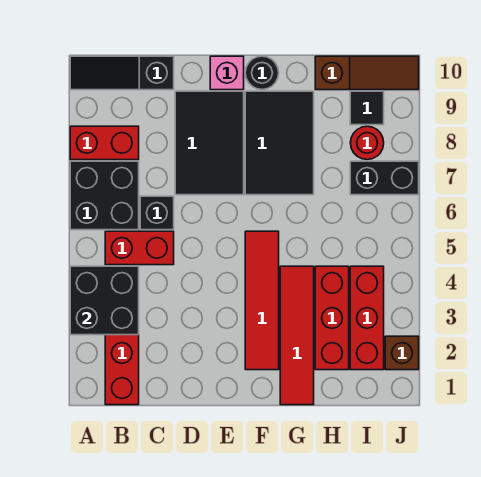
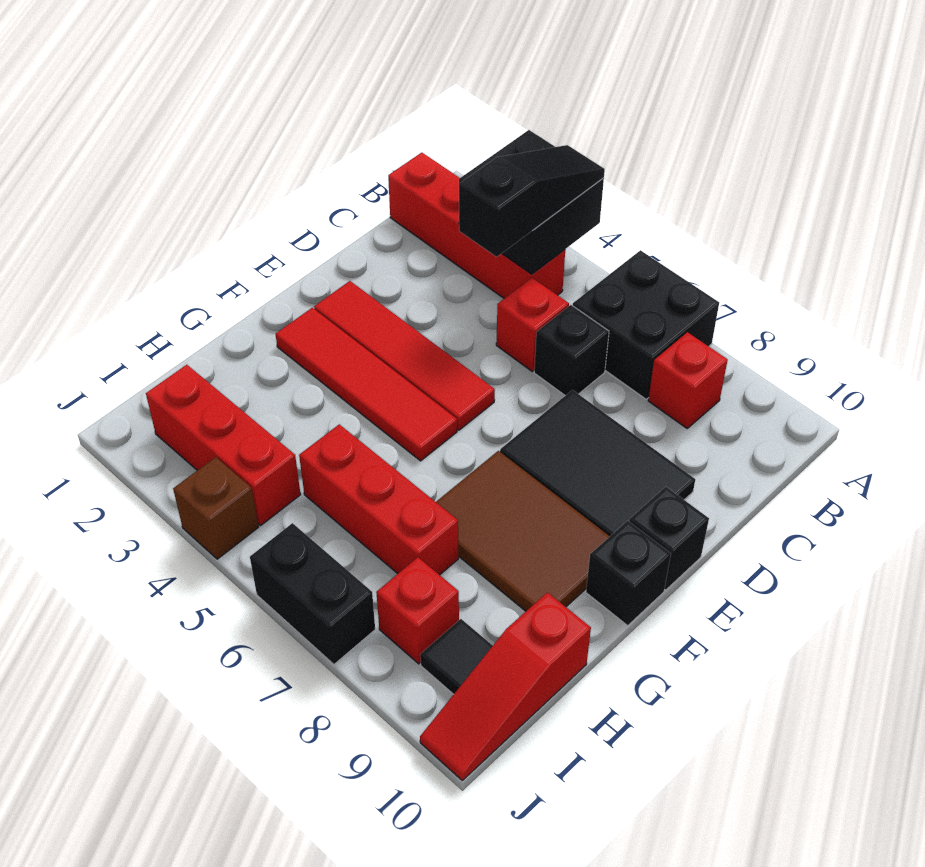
red 1x2 brick [70,126,139,160] -> red 1x1 brick [648,332,728,428]
black 1x3 slope [70,56,174,90] -> black 1x3 slope moved to [459,145,605,257]
red 1x2 brick [105,231,174,265] -> red 1x1 brick [496,278,569,371]
pink 1x1 brick [210,56,244,90] -> black 1x1 brick [629,487,709,590]
black 2x3 tile [245,91,314,195] -> brown 2x3 tile [436,451,610,611]
black 1x1 round brick [245,56,279,89] -> black 1x1 brick [586,521,671,626]
red 1x4 tile [280,266,314,405] -> red 1x4 tile moved to [314,281,495,430]
red 1x3 brick [315,266,349,370] -> red 1x3 brick moved to [299,424,458,575]
brown 1x3 slope [315,56,419,90] -> red 1x3 slope [420,592,591,780]
black 1x2 brick [350,161,419,195] -> black 1x2 brick turned to [250,523,375,664]
red 1x1 round brick [351,126,384,160] -> red 1x1 brick [376,557,459,664]
brown 1x1 brick [385,336,419,370] -> brown 1x1 brick moved to [173,457,258,559]

